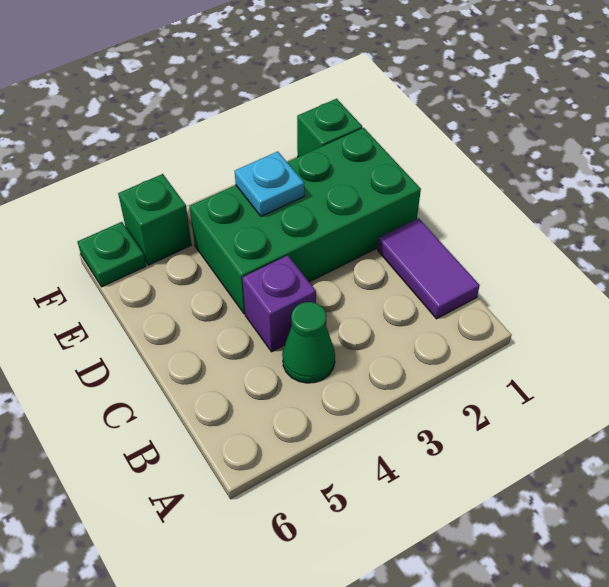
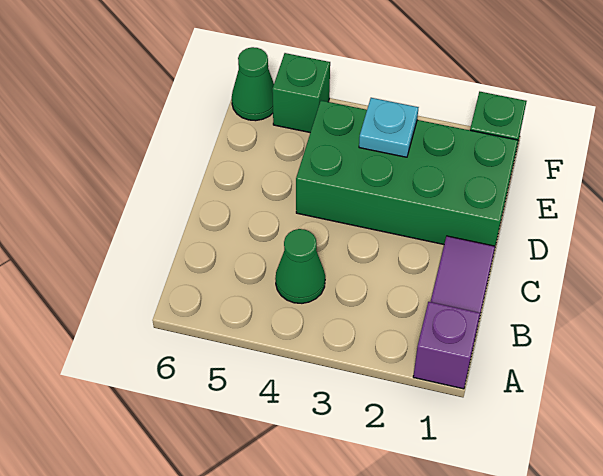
purple 1x1 brick [242,255,316,352] -> purple 1x1 brick moved to [413,302,480,389]
green 1x1 plate [78,222,146,287] -> green 1x1 cone [232,47,274,121]

